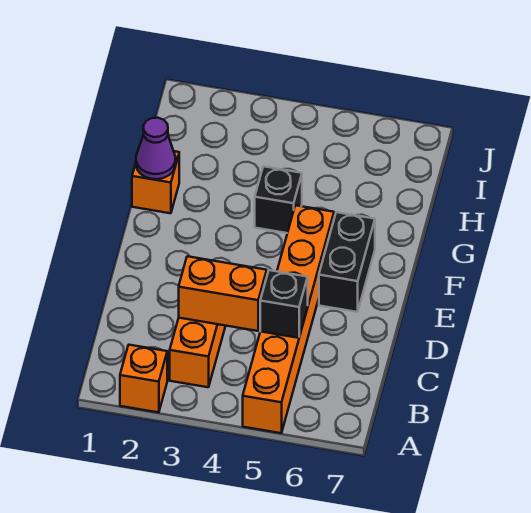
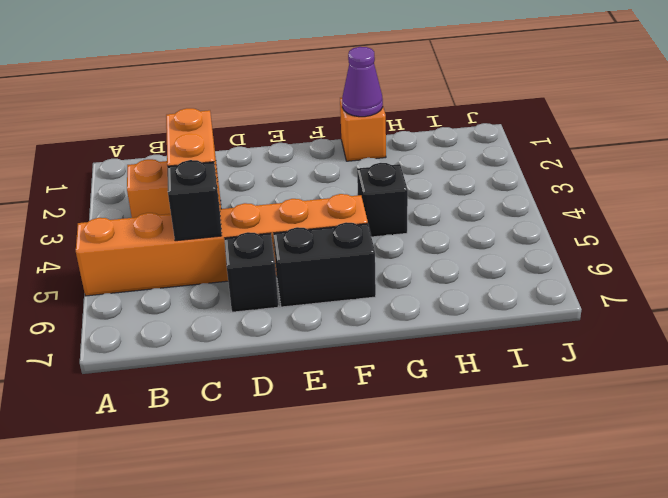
orange 1x1 brick [120,345,167,412] -> none
none -> black 1x1 brick [224,232,278,312]

